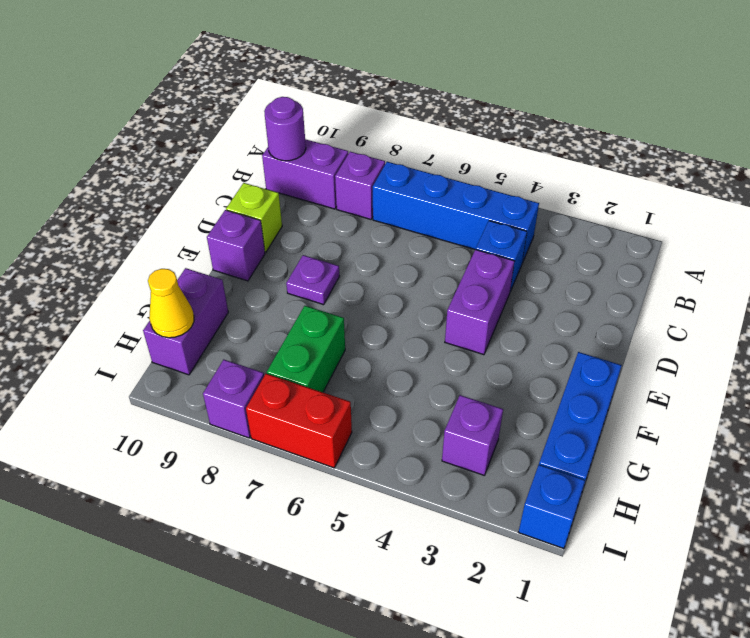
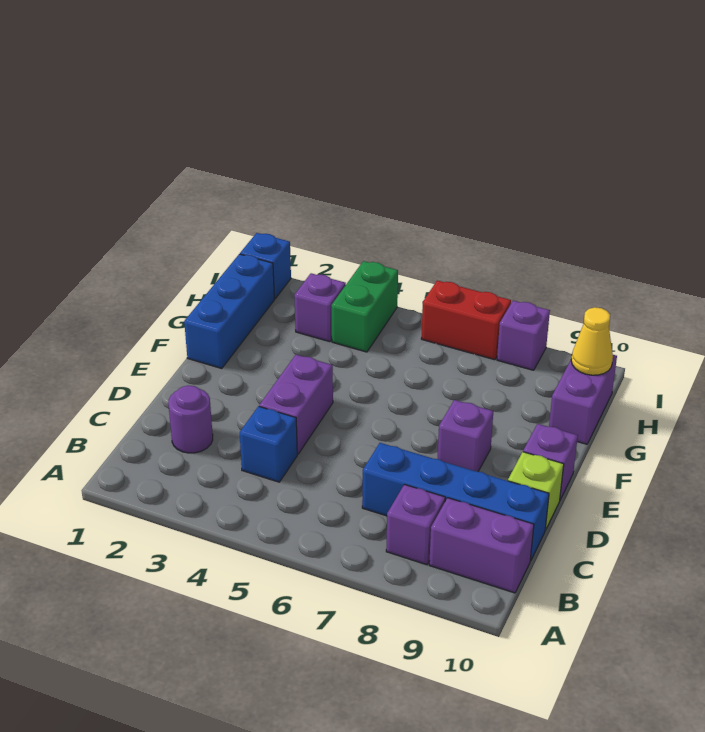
blue 1x4 brick [373,162,539,263] -> blue 1x4 brick moved to [362,443,549,561]
purple 1x1 round brick [264,97,306,161] -> purple 1x1 round brick moved to [168,385,213,453]
purple 1x1 plate [286,255,340,305] -> purple 1x1 brick [437,400,493,472]
green 1x2 brick [267,306,345,392] -> green 1x2 brick moved to [332,261,398,352]

